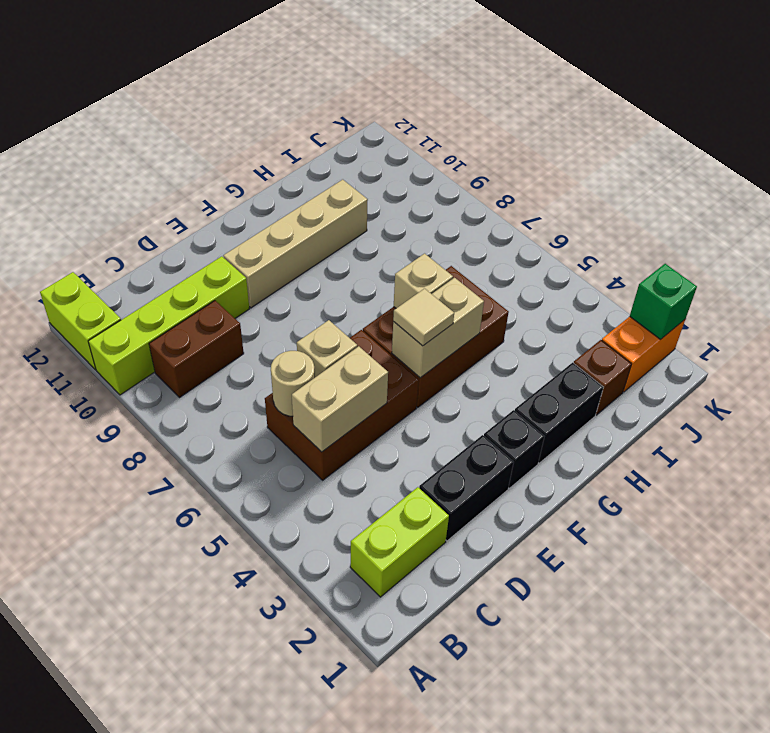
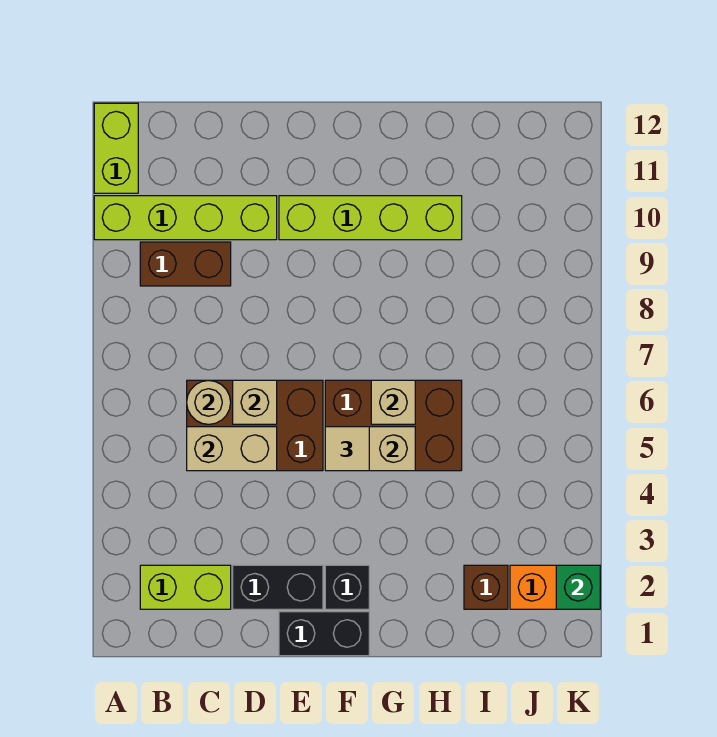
tan 1x4 brick [223,180,368,308] -> lime 1x4 brick [279,196,462,240]
black 1x2 brick [515,363,603,463] -> black 1x2 brick moved to [279,612,369,656]

